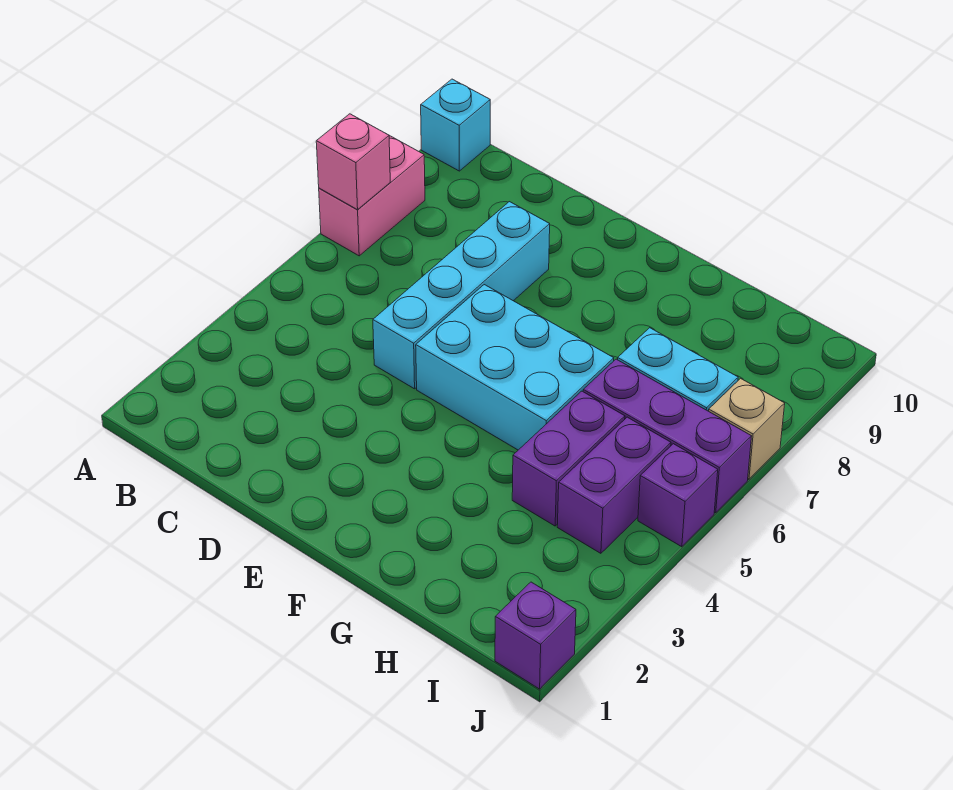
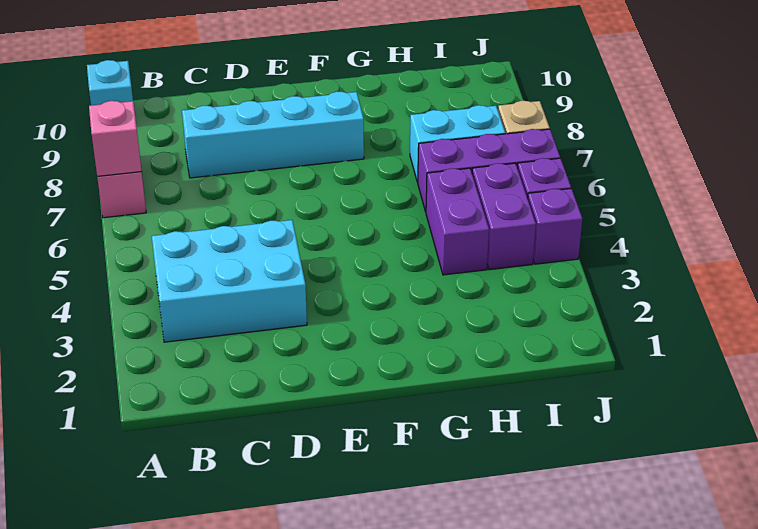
cyan 1x4 brick [373,202,550,389] -> cyan 1x4 brick turned to [182,92,364,178]
cyan 2x3 brick [416,285,614,450] -> cyan 2x3 brick moved to [152,220,307,342]
purple 1x1 brick [495,582,576,689] -> purple 1x1 brick moved to [528,188,582,264]

